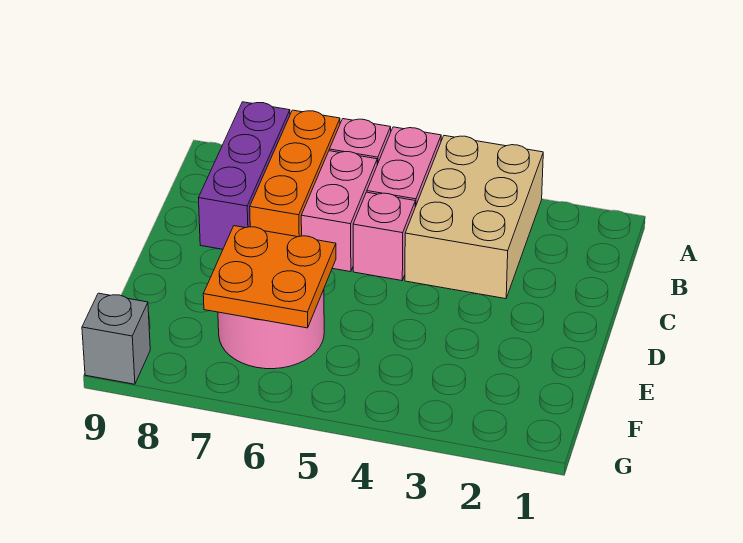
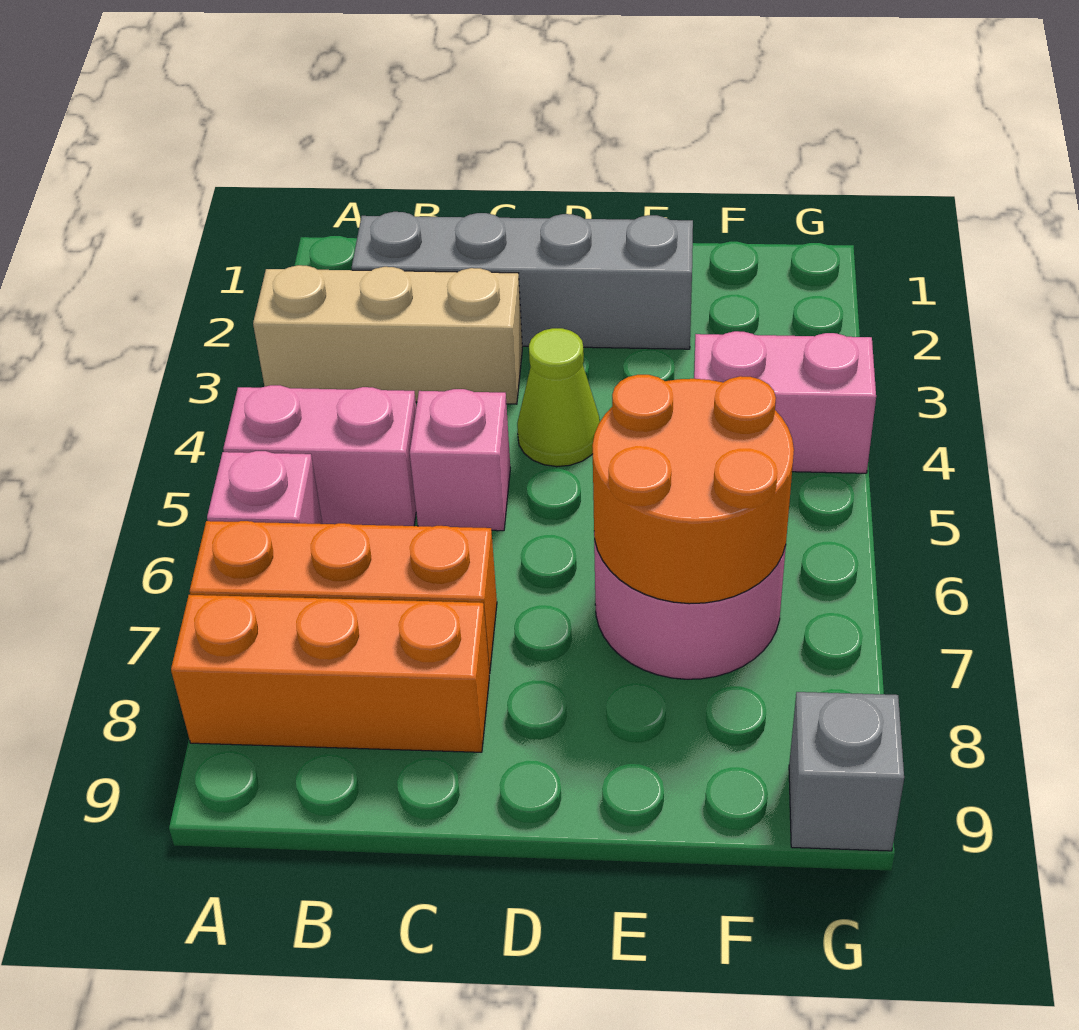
tan 2x3 brick [405,136,543,299] -> tan 1x3 brick [253,265,522,404]
purple 1x3 brick [199,102,290,249] -> orange 1x3 brick [171,595,489,752]
none -> grey 1x4 brick [352,212,693,349]
pink 1x2 brick [301,151,377,272] -> pink 1x2 brick moved to [694,331,876,473]
none -> lime 1x1 cone [517,328,600,467]
orange 2x2 plate [203,226,336,328] -> orange 2x2 round brick [592,375,794,604]

